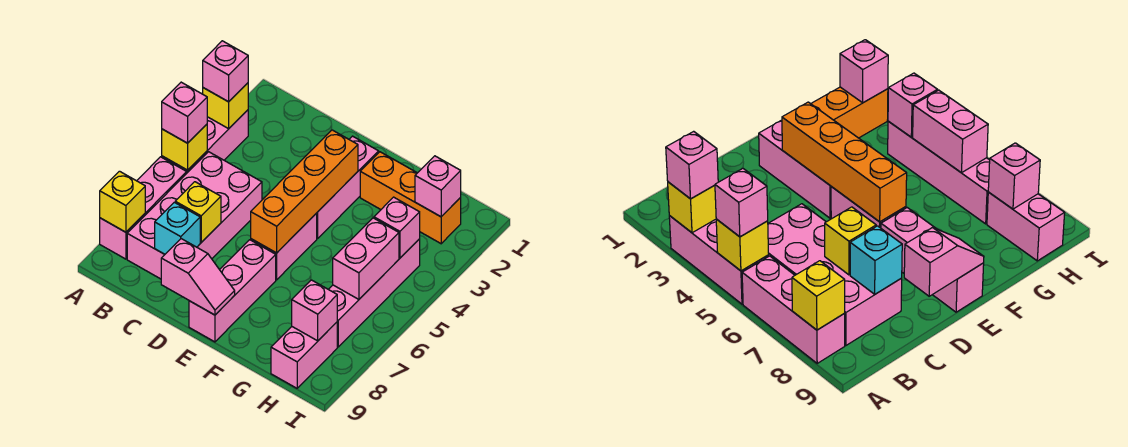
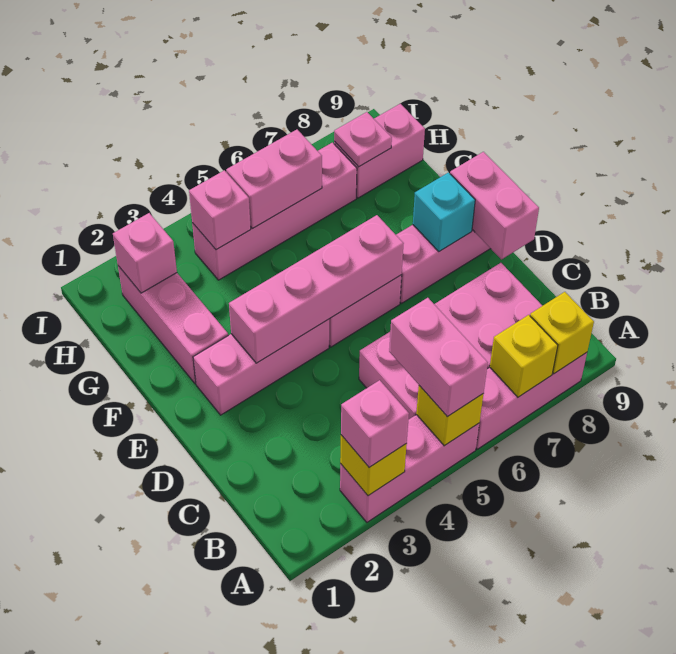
pink 1x1 brick [162,82,207,143] -> pink 1x2 brick [389,298,488,417]
yellow 1x1 brick [175,182,221,242] -> yellow 1x1 brick moved to [490,315,558,397]
cyan 1x1 brick [155,202,200,254] -> cyan 1x1 brick moved to [413,173,475,252]
pink 1x2 slope [161,239,235,315] -> pink 1x2 brick [450,152,539,259]
orange 1x4 brick [251,130,358,253] -> pink 1x4 brick [229,215,404,363]
orange 1x3 brick [360,152,461,244] -> pink 1x3 brick [118,266,228,384]
pink 1x1 brick [292,280,337,341] -> pink 1x1 plate [334,112,392,167]

